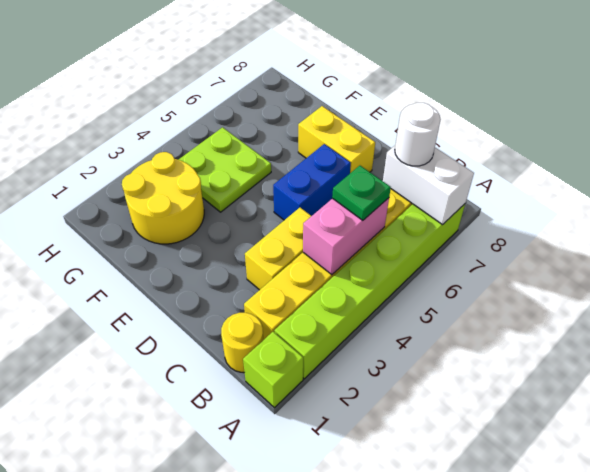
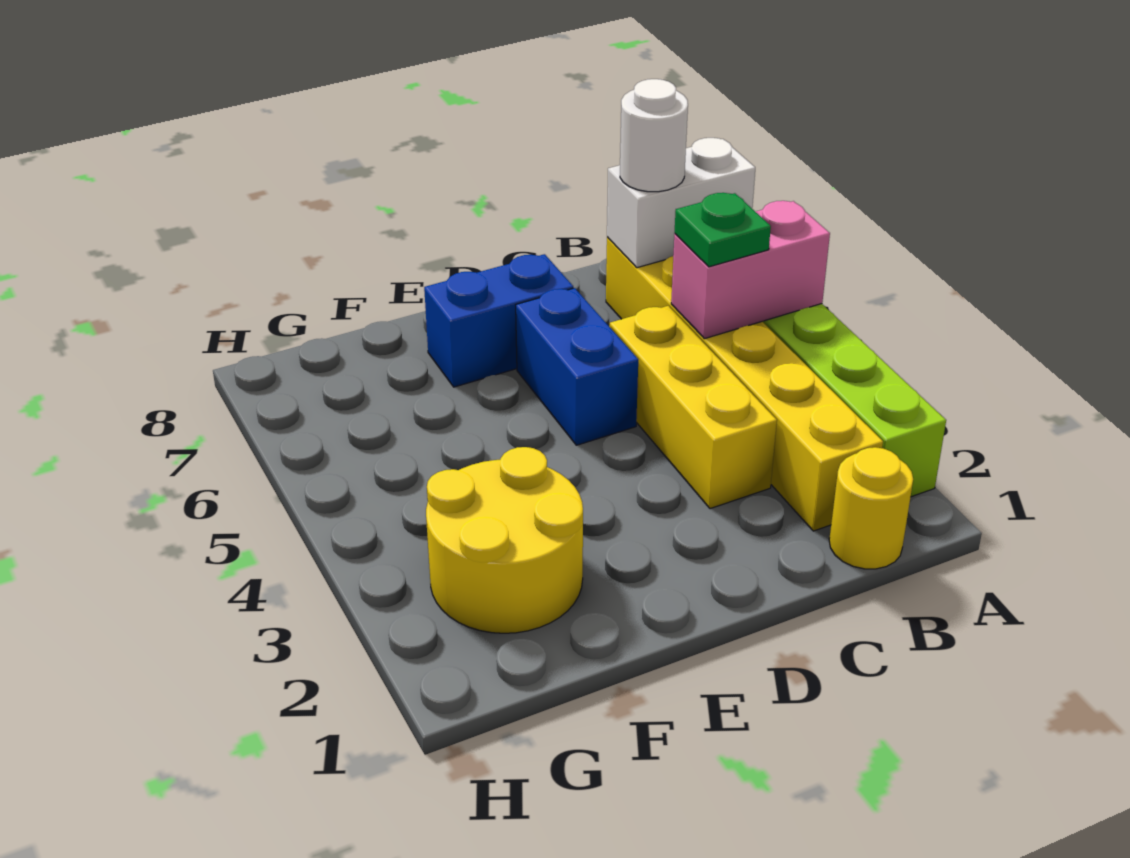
lime 1x1 brick [243,332,303,408] -> none
pink 1x2 brick [303,198,389,275] -> pink 1x2 brick turned to [671,201,830,339]
yellow 1x2 brick [245,208,311,290] -> yellow 1x3 brick [609,306,777,509]
yellow 1x2 brick [298,106,375,173] -> blue 1x2 brick [424,254,573,387]
lime 2x2 plate [179,127,271,212] -> none

